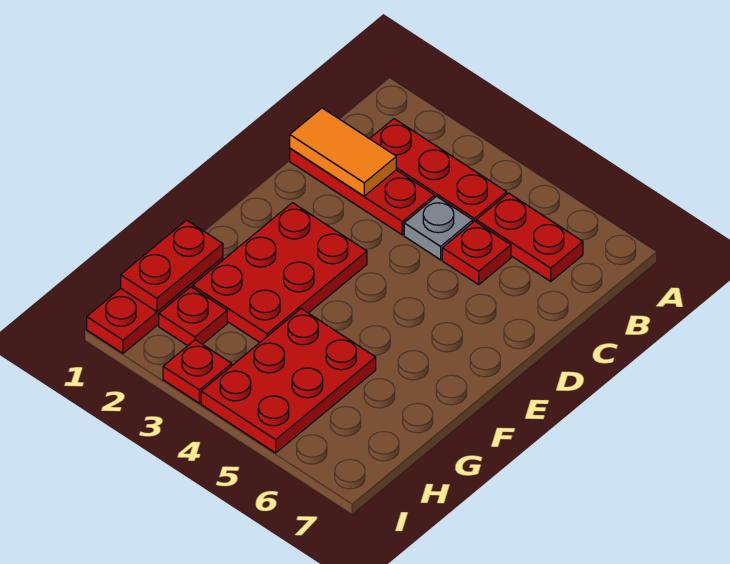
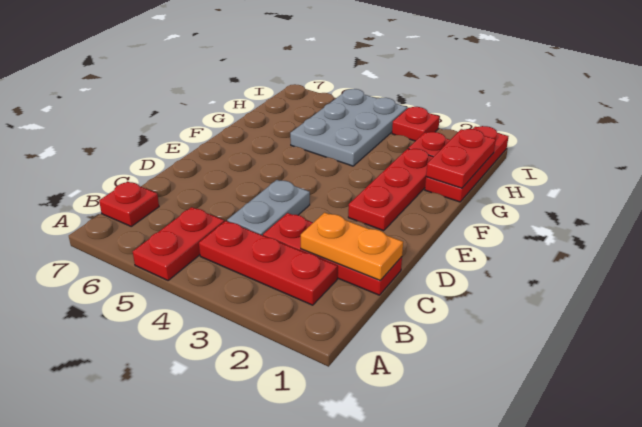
red 1x2 plate [476,193,583,281] -> red 1x2 plate turned to [133,207,224,280]
orange 1x2 tile [290,108,396,196] -> orange 1x2 plate [301,212,403,280]
grey 1x1 plate [404,196,473,260] -> grey 1x2 plate [227,180,310,236]
red 1x1 plate [442,221,511,285] -> red 1x1 plate moved to [99,181,159,226]
red 2x3 plate [193,203,367,342] -> red 1x3 plate [348,149,433,231]
red 2x3 plate [201,309,376,453] -> grey 2x3 plate [290,89,407,166]

